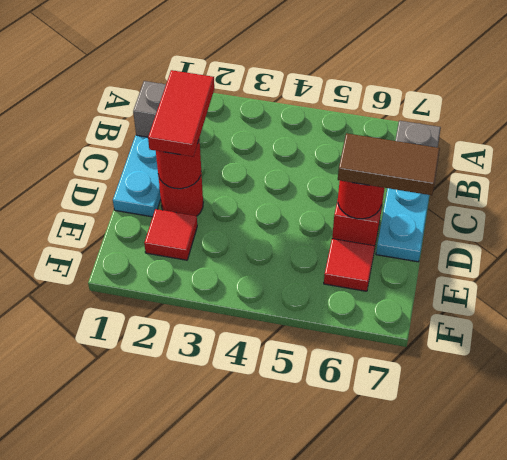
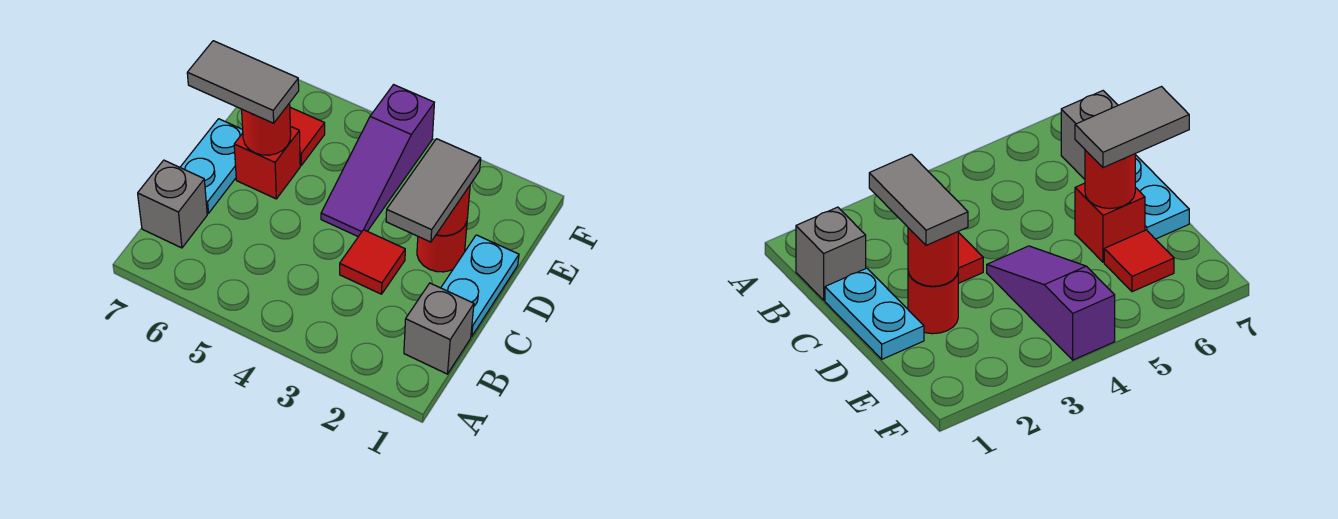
red 1x2 tile [148,70,214,157] -> grey 1x2 tile [386,139,481,242]
none -> purple 1x3 slope [321,85,434,237]
brown 1x2 tile [338,133,440,195] -> grey 1x2 tile [187,41,299,123]
red 1x1 tile [144,209,197,260] -> red 1x1 tile moved to [340,230,405,294]

